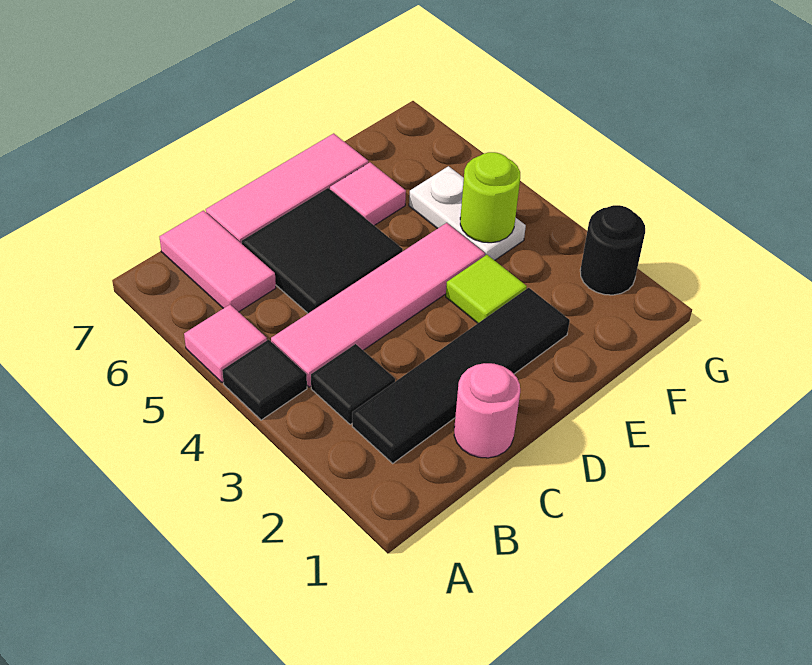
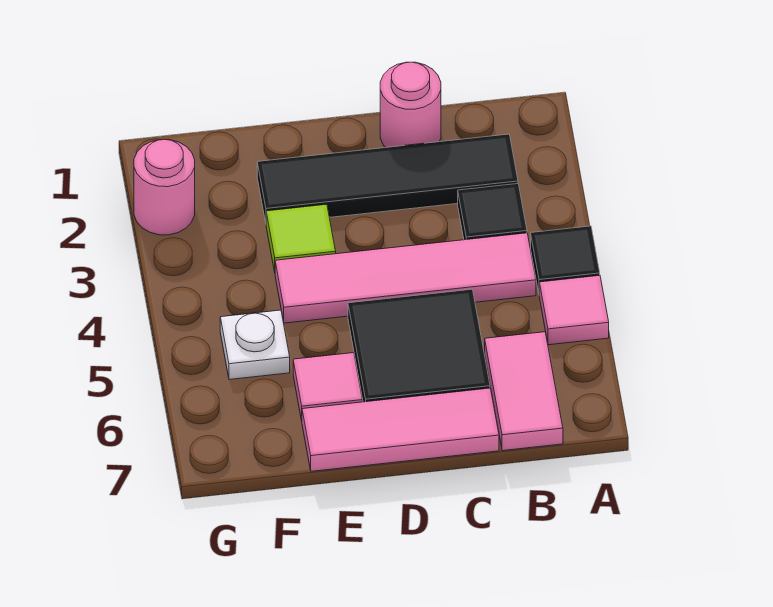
white 1x2 plate [409,166,526,260] -> white 1x1 plate [220,310,290,380]
lime 1x1 round brick [460,152,520,243] -> none
black 1x1 round brick [580,205,645,295] -> pink 1x1 round brick [134,139,195,235]

